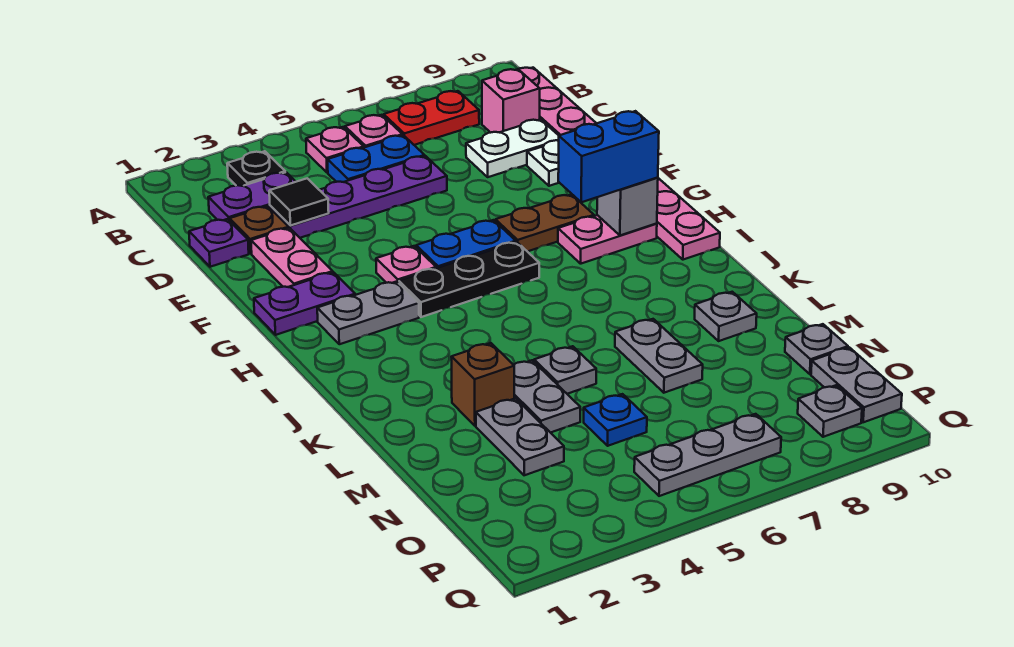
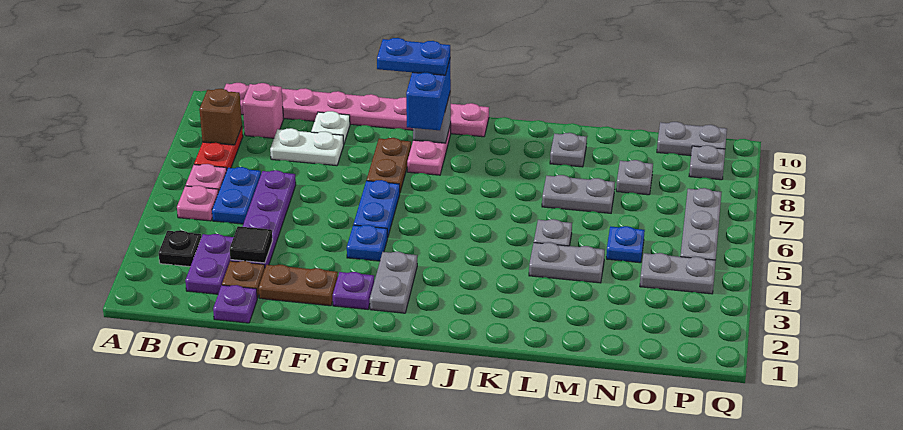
white 1x2 plate [466,119,559,177] -> white 1x2 plate turned to [270,128,344,166]
pink 1x2 plate [251,228,333,287] -> brown 1x2 plate [259,265,338,306]
purple 1x2 plate [254,272,355,335] -> purple 1x1 plate [333,272,374,309]
pink 1x1 plate [376,246,436,283] -> blue 1x1 plate [347,225,387,261]
none -> blue 1x2 plate [377,38,450,75]
black 1x3 plate [399,242,539,317] -> none
brown 1x1 brick [452,343,514,426] -> brown 1x1 brick moved to [199,89,242,145]
grey 1x2 plate [476,398,564,475] -> grey 1x2 plate moved to [640,253,716,294]
grey 1x1 plate [785,324,848,374] -> grey 1x1 plate moved to [616,160,653,195]

